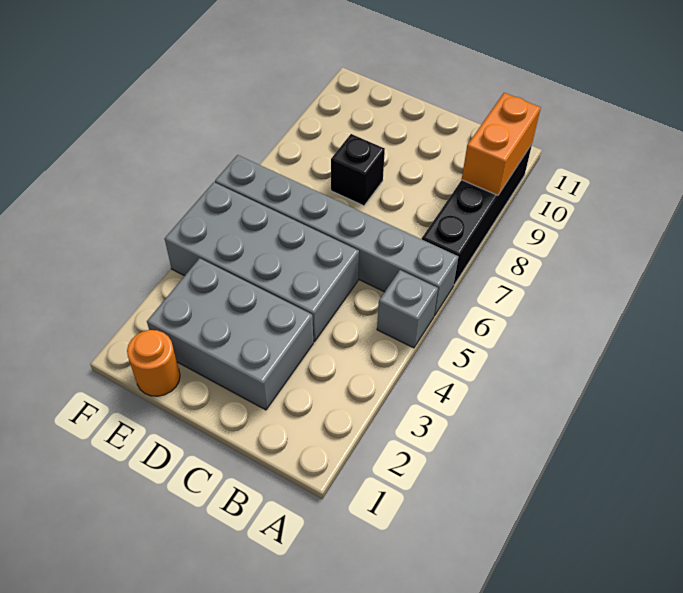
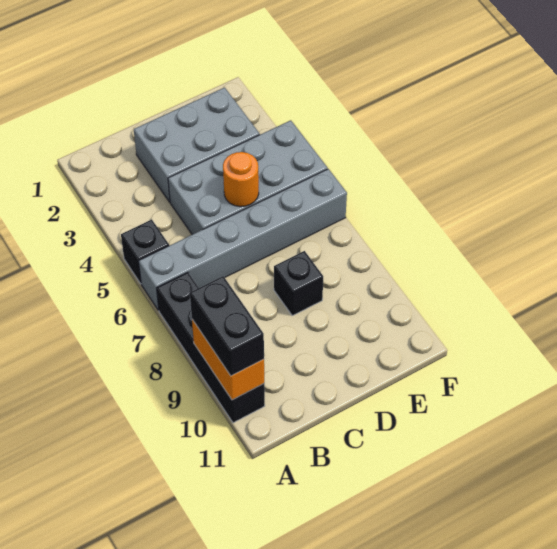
grey 1x1 brick [377,270,438,348] -> black 1x1 brick [121,220,169,284]
none -> black 1x2 brick [190,276,264,376]
orange 1x1 round brick [127,330,180,396] -> orange 1x1 round brick moved to [223,152,259,207]

